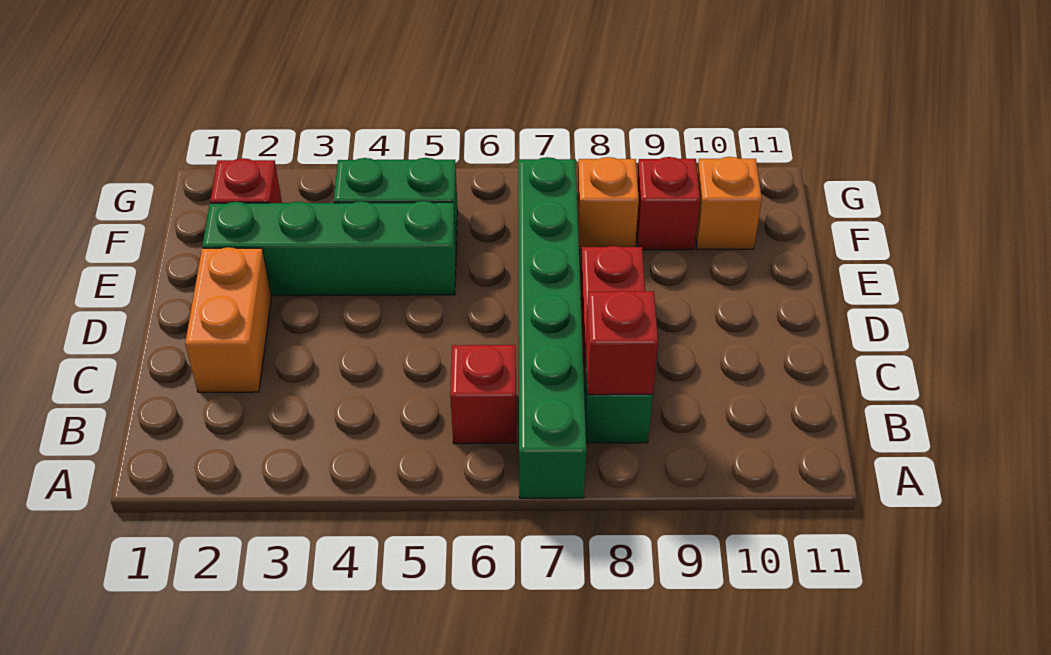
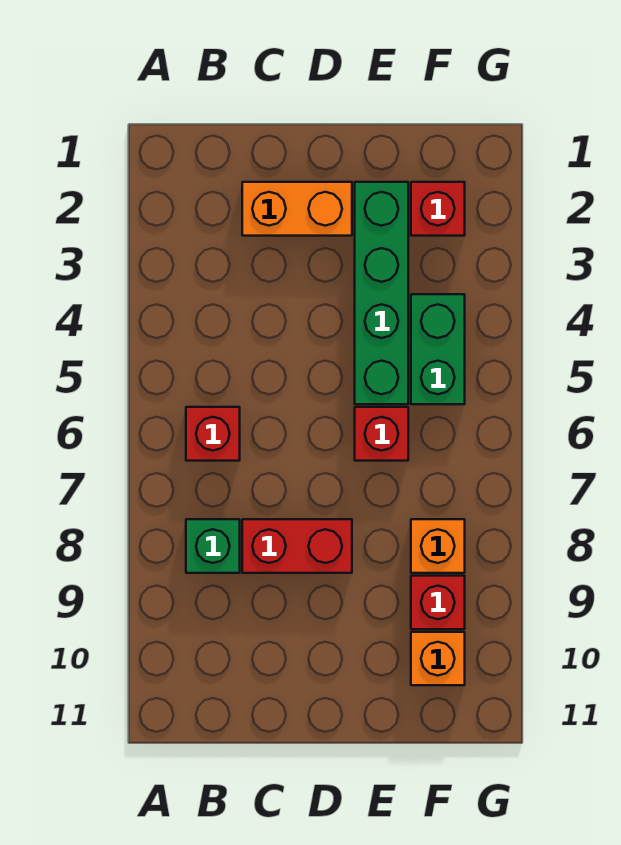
green 1x6 brick [518,157,586,498] -> none
red 1x1 brick [586,291,658,395] -> red 1x1 brick moved to [355,407,408,461]

